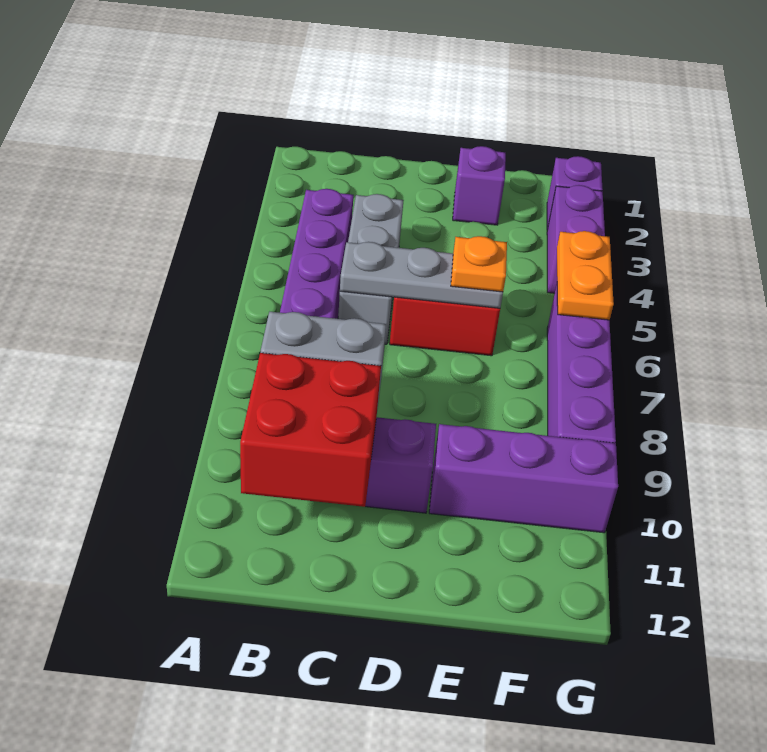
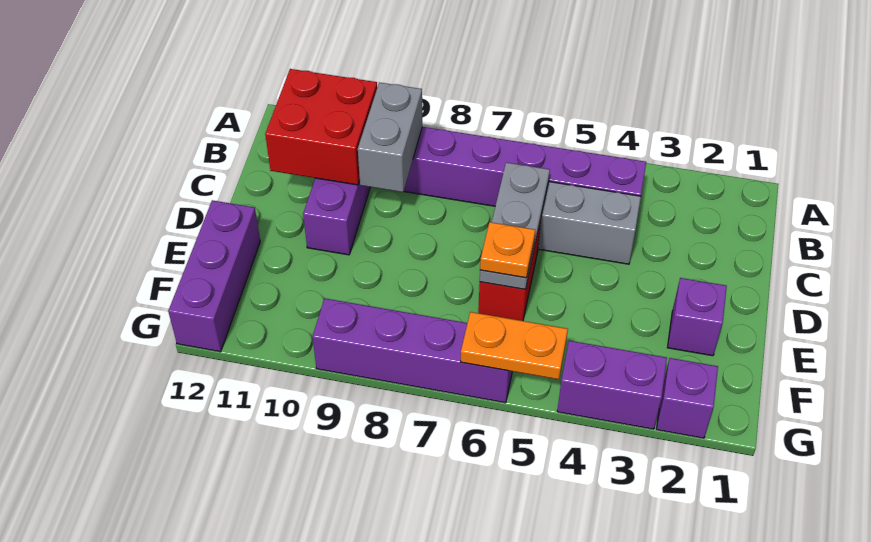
purple 1x3 brick [429,424,618,533] -> purple 1x3 brick moved to [168,200,260,352]

